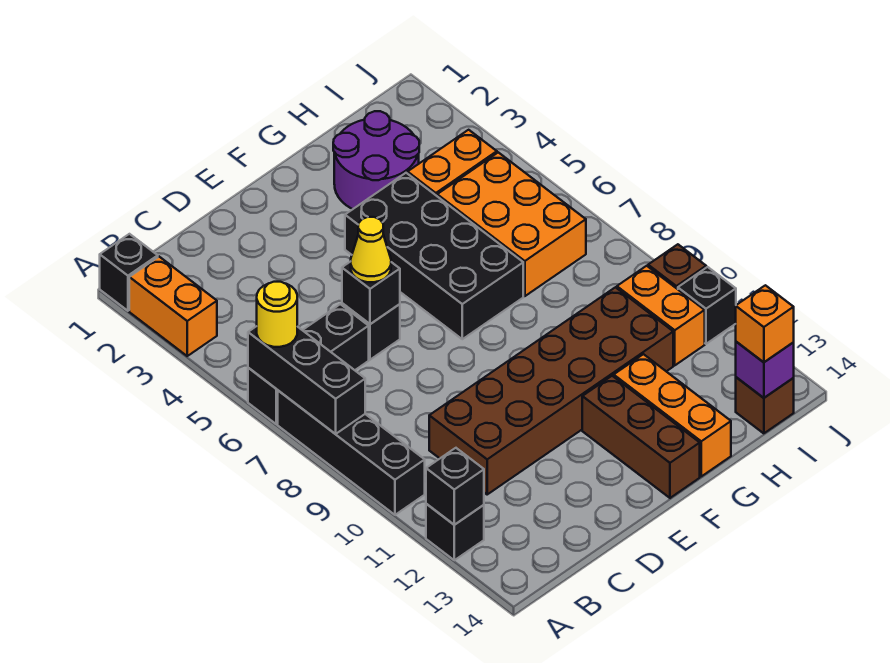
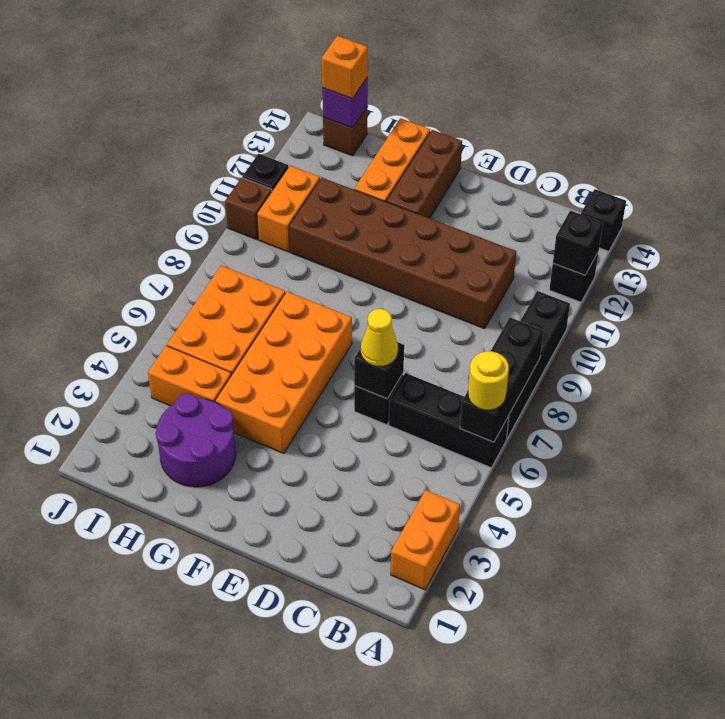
black 1x1 brick [100,234,158,311] -> black 1x1 brick moved to [581,189,626,251]
black 2x4 brick [345,173,523,339] -> orange 2x4 brick [215,292,352,454]

